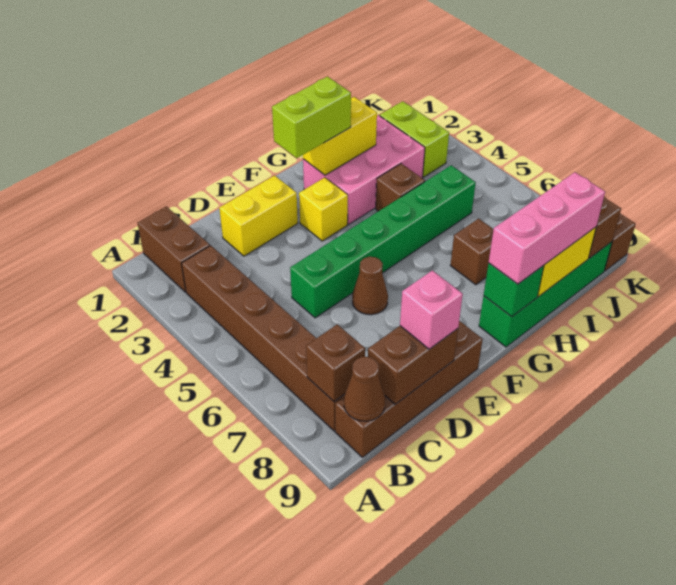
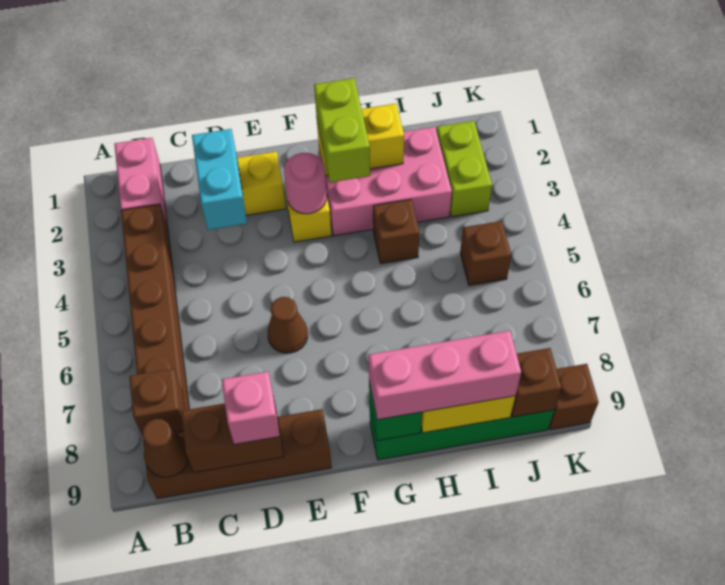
brown 1x2 brick [138,206,210,292] -> pink 1x2 brick [114,138,168,228]
none -> cyan 1x2 brick [192,129,247,230]
green 1x6 brick [290,165,476,318] -> none
lime 1x2 brick [272,77,351,158] -> lime 1x2 brick turned to [314,78,370,182]
none -> pink 1x1 round brick [284,153,327,214]
brown 1x1 brick [451,219,494,285] -> brown 1x1 brick moved to [460,221,511,285]

